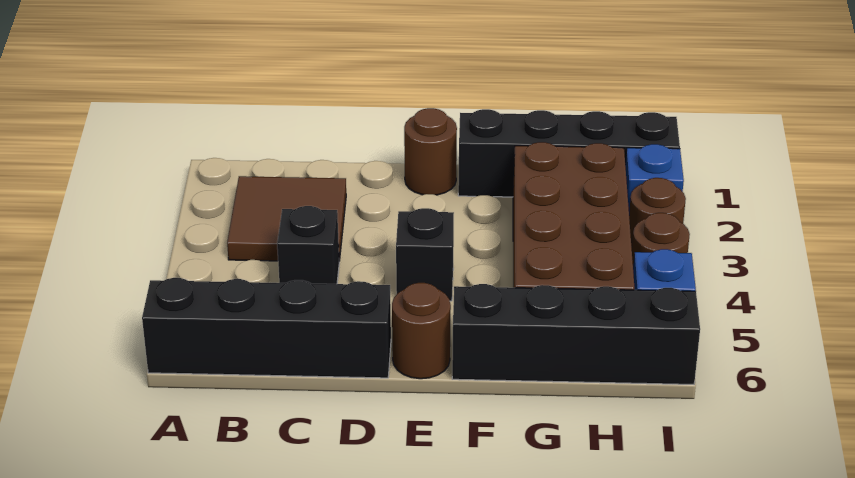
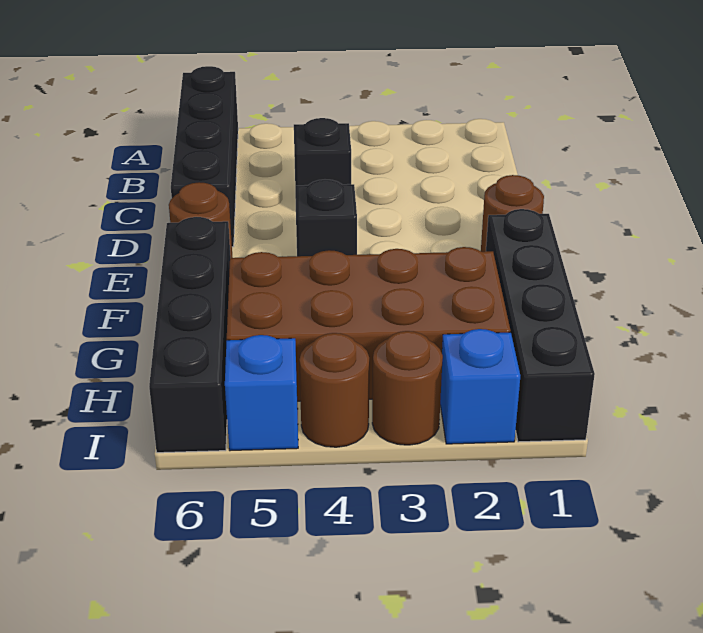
brown 2x2 tile [227,176,346,261] -> none

